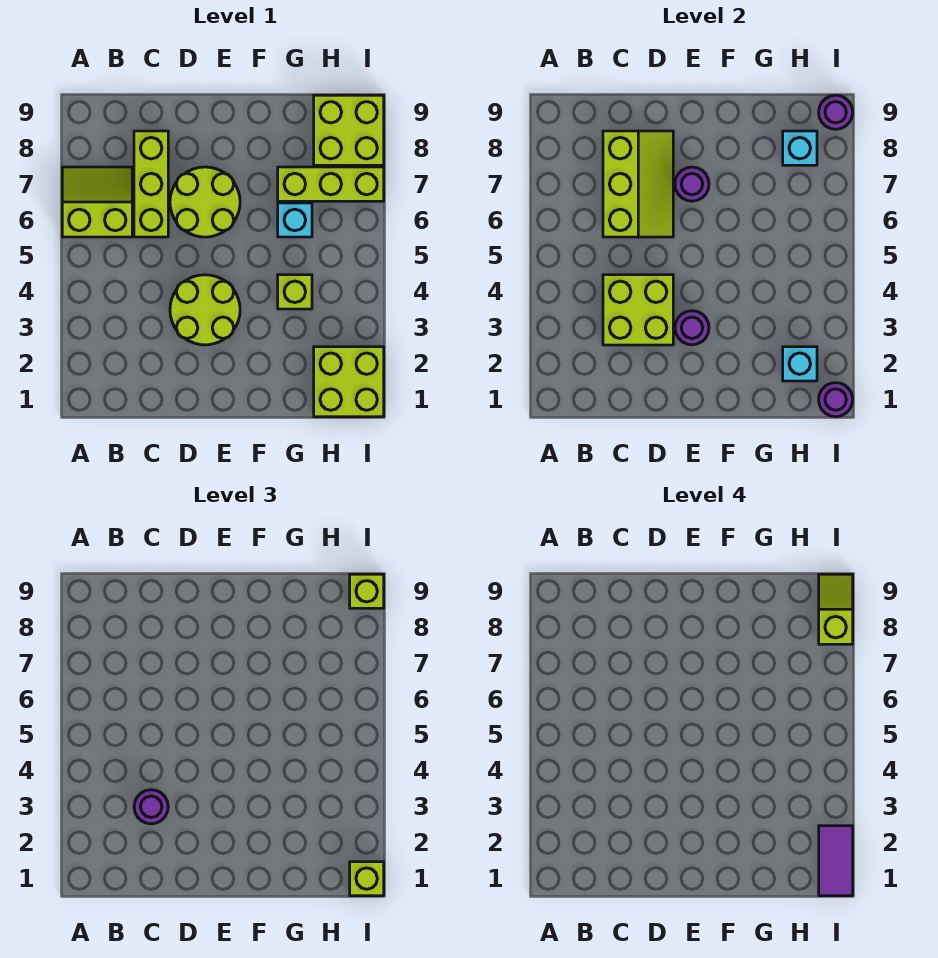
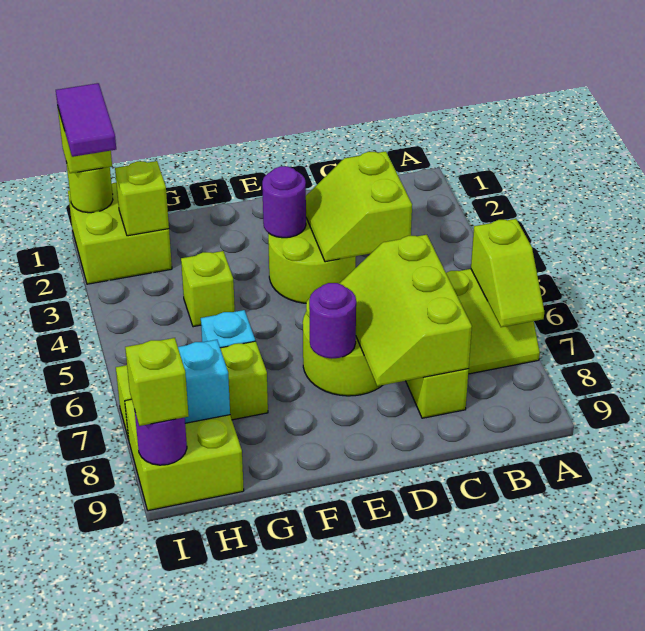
lime 2x2 brick [603,275,673,345] -> lime 2x2 slope [306,151,412,262]
purple 1x1 round brick [134,790,168,824] -> none
cyan 1x1 brick [783,347,817,381] -> lime 1x1 brick [115,161,169,236]
purple 1x1 round brick [819,383,853,417] -> lime 1x1 round brick [66,163,113,213]
lime 1x2 slope [819,574,853,644] -> lime 1x2 slope moved to [471,219,544,327]

